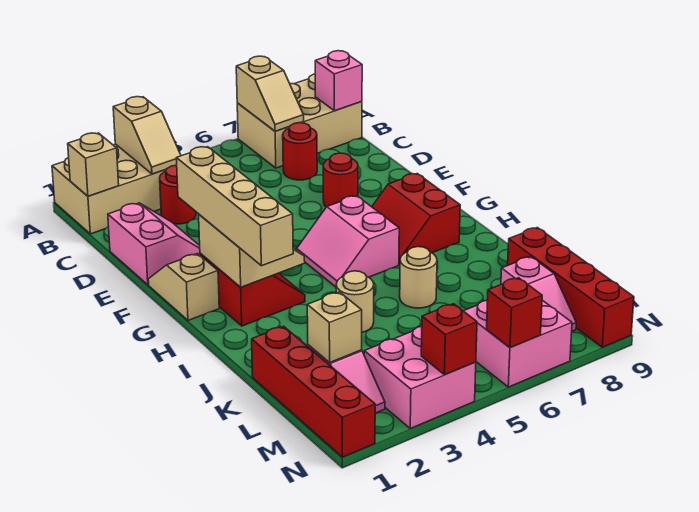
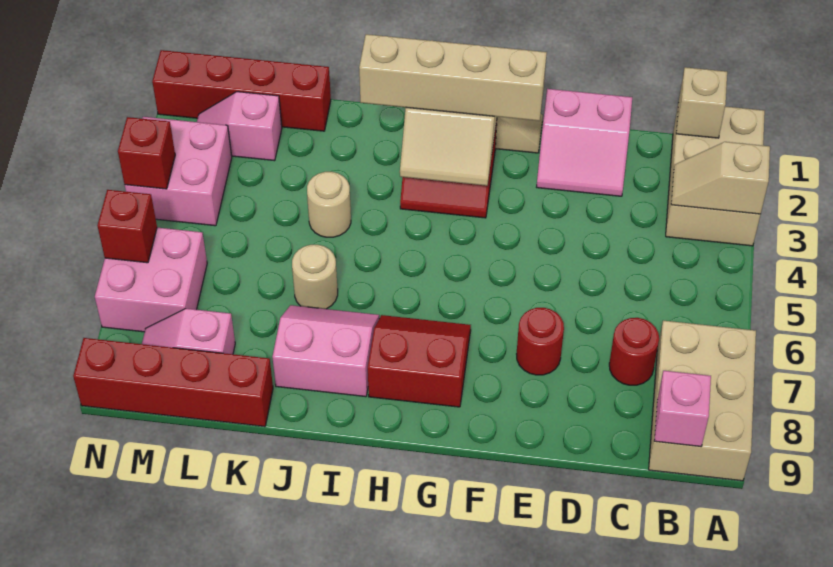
tan 1x2 slope [236,56,304,131] -> none
red 1x1 round brick [160,165,196,224] -> none
pink 2x2 slope [297,196,399,287] -> pink 2x2 slope moved to [272,305,379,397]
tan 1x1 brick [307,292,362,363] -> none

